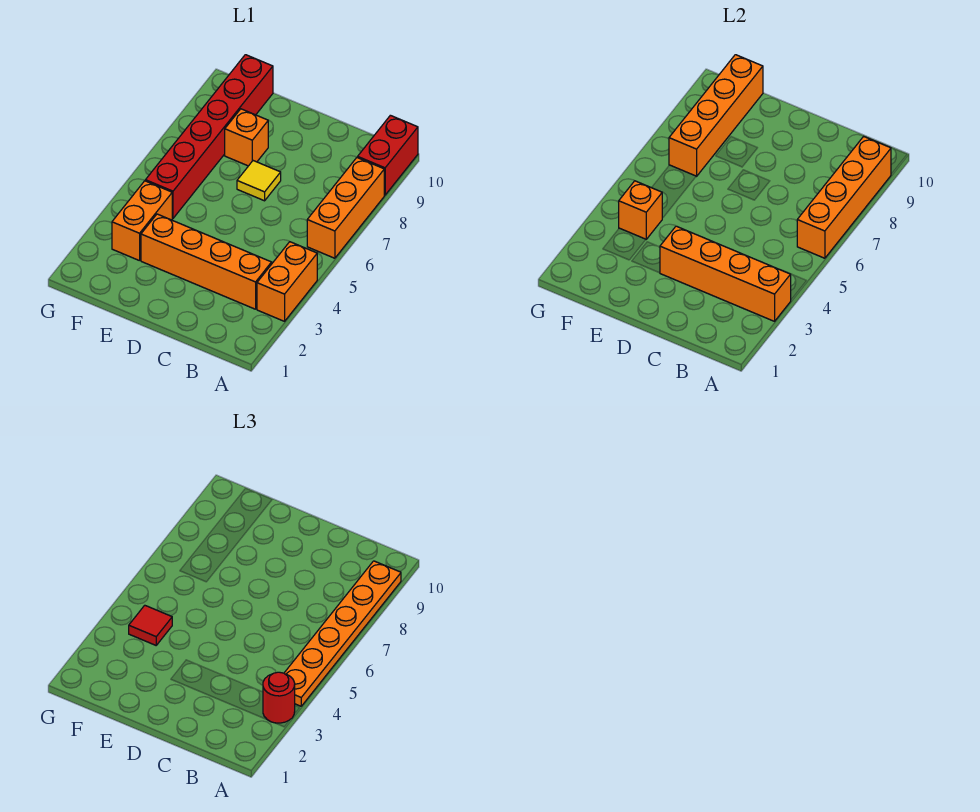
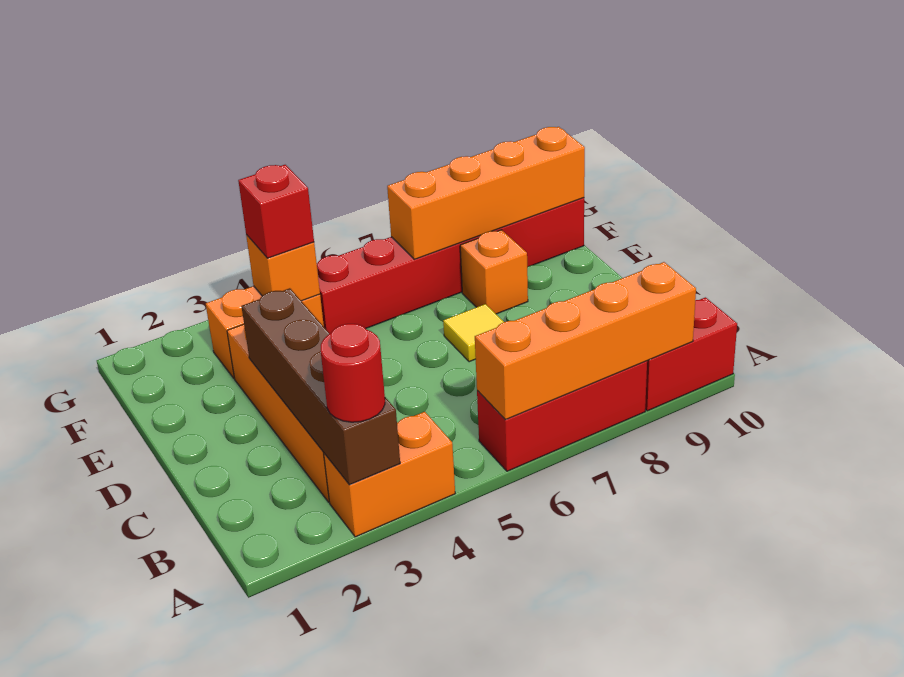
orange 1x4 brick [660,226,791,321] -> brown 1x4 brick [241,288,400,485]
orange 1x6 plate [284,561,401,706] -> none
orange 1x3 brick [307,158,384,258] -> red 1x3 brick [477,361,647,471]
red 1x1 tile [129,605,172,645] -> red 1x1 brick [238,165,314,258]

